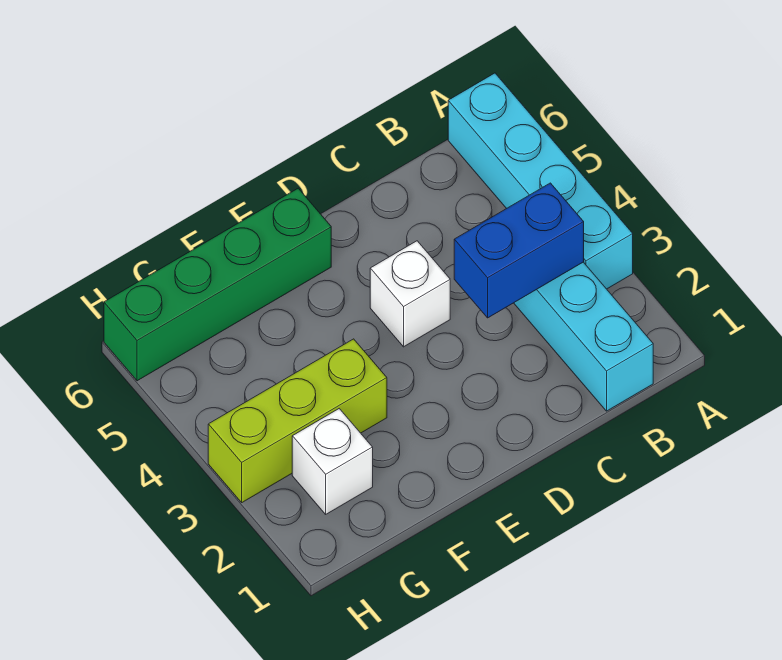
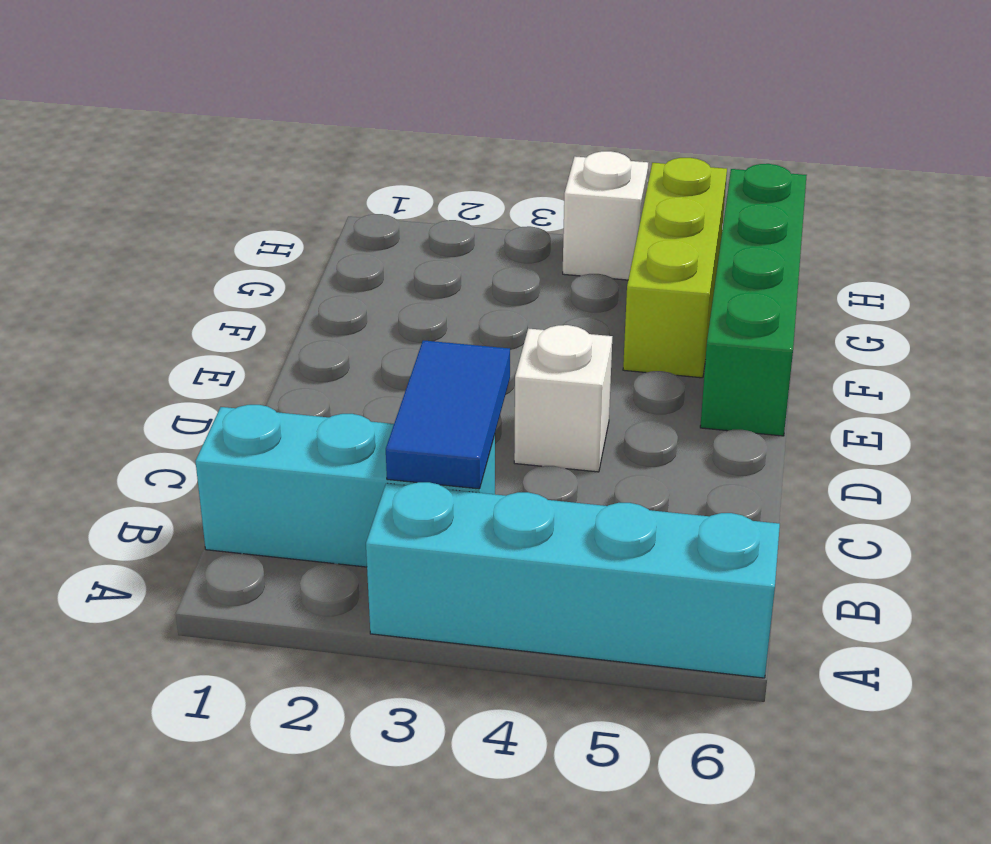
blue 1x2 brick [454,183,584,318] -> blue 1x2 tile [386,340,510,489]
lime 1x3 brick [208,339,387,502] -> lime 1x3 brick moved to [623,158,727,378]
white 1x1 brick [292,409,373,514] -> white 1x1 brick moved to [563,151,648,280]

